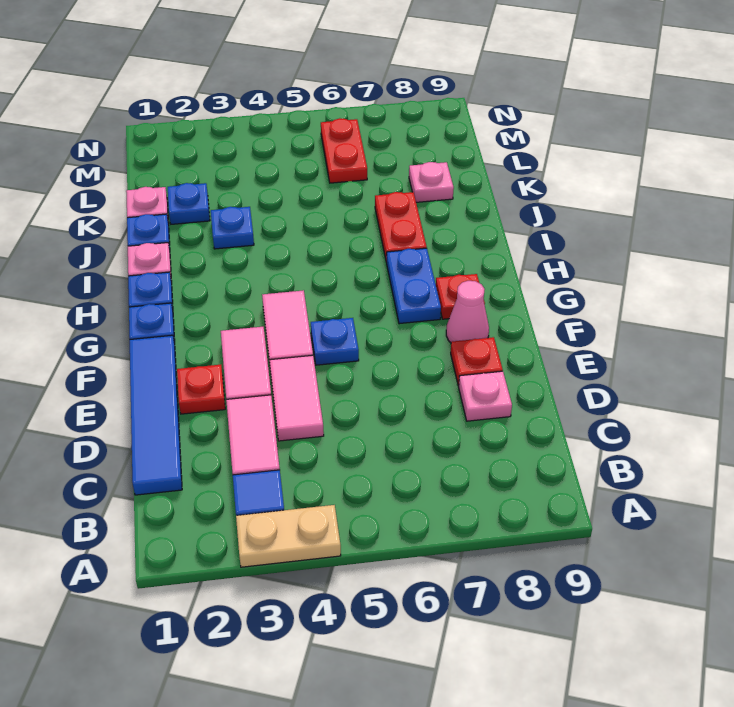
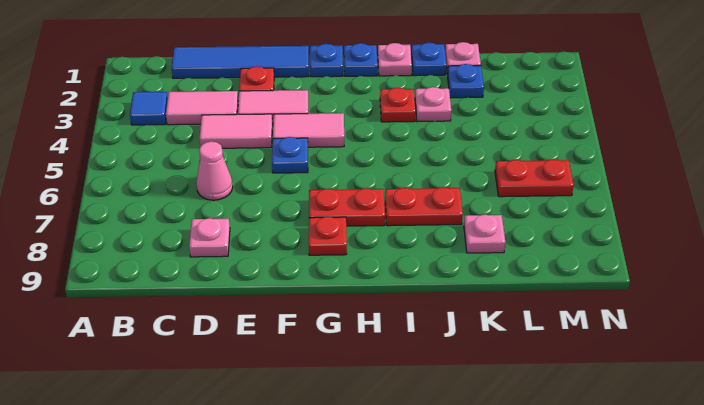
tan 1x2 plate [236,505,341,567] -> none
red 1x1 plate [451,337,503,385] -> red 1x1 plate moved to [380,87,416,122]
pink 1x1 cone [446,281,489,343] -> pink 1x1 cone moved to [196,141,233,200]
blue 1x2 plate [387,248,441,324] -> red 1x2 plate [309,188,385,226]
blue 1x1 plate [211,207,254,249] -> pink 1x1 plate [415,87,451,122]

